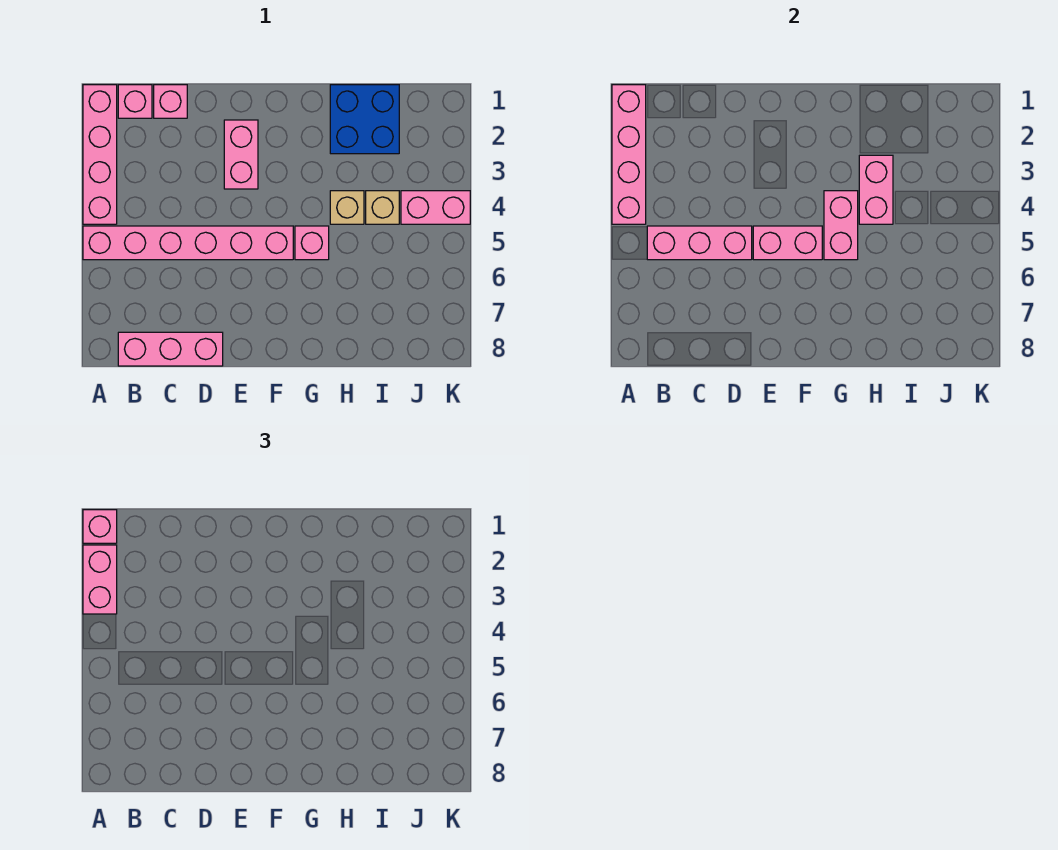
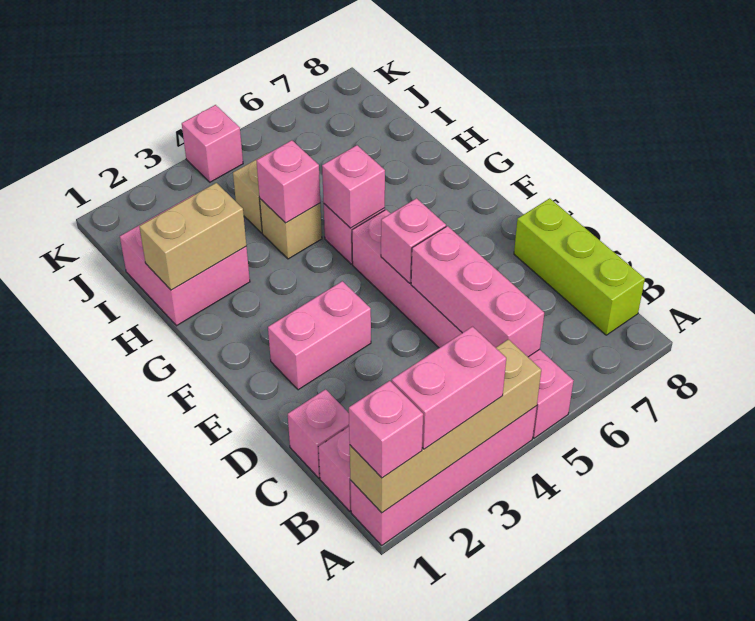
pink 1x4 brick [612,85,646,224] -> tan 1x4 brick [350,339,541,513]
pink 1x3 brick [118,332,223,366] -> lime 1x3 brick [514,198,645,335]
pink 1x2 brick [753,226,822,260] -> pink 1x1 brick [381,198,446,283]
pink 1x2 brick [824,191,858,260] -> pink 1x1 brick [322,145,385,228]
blue 2x2 brick [330,85,399,154] -> pink 2x2 brick [120,195,250,326]
none -> tan 1x2 brick [139,183,246,290]
pink 1x2 brick [859,155,893,224] -> pink 1x1 brick [256,140,320,223]
pink 1x2 brick [401,191,470,224] -> pink 1x1 brick [182,105,243,182]

